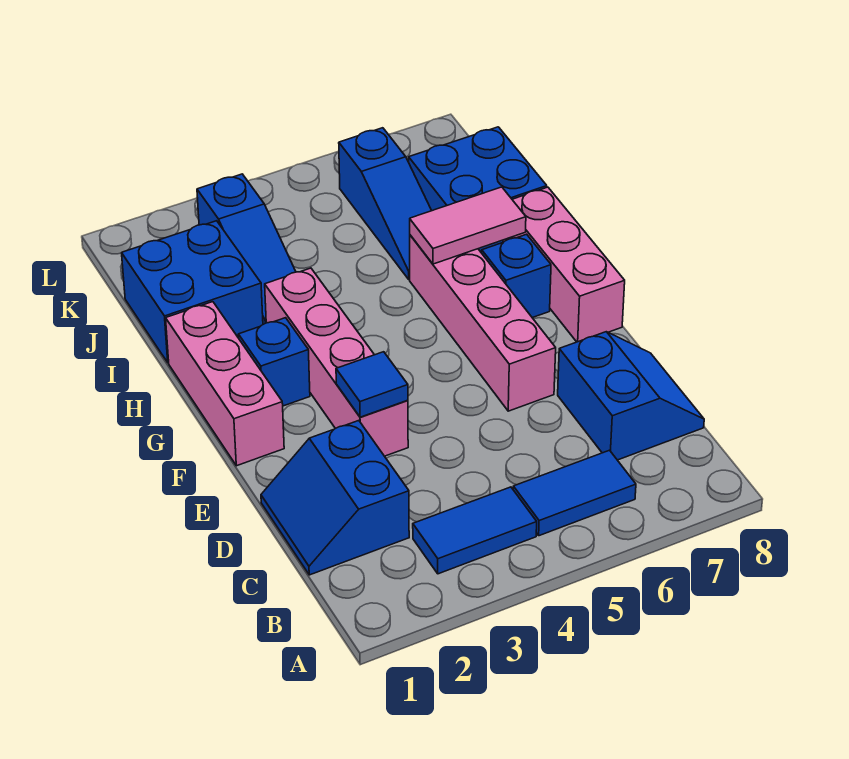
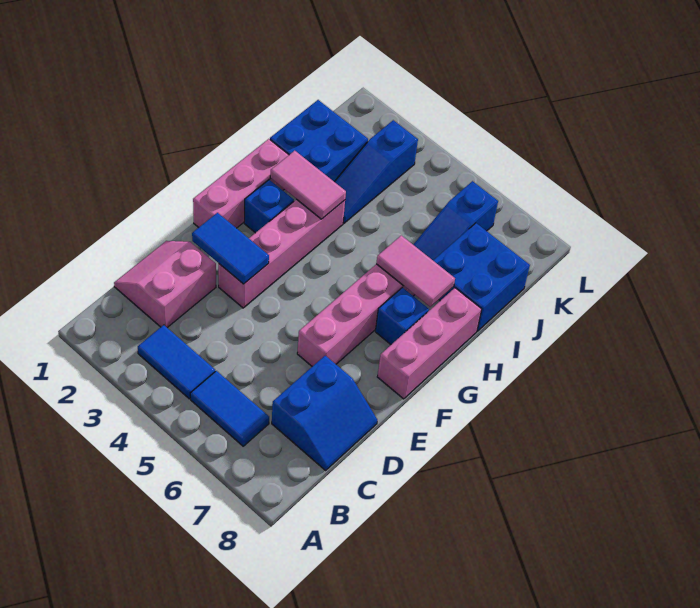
blue 2x2 slope [261,421,409,575] -> pink 2x2 slope [114,241,216,328]
blue 1x1 tile [336,352,408,417] -> blue 1x2 tile [192,213,269,284]
none -> pink 1x2 tile [270,151,346,219]

